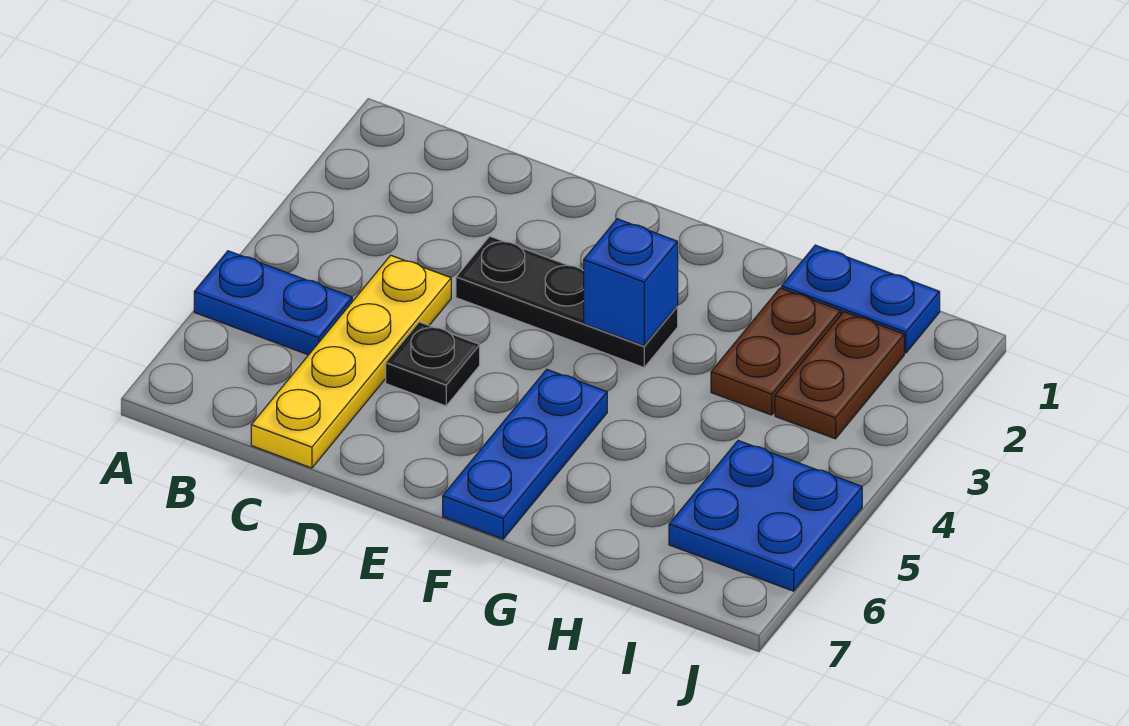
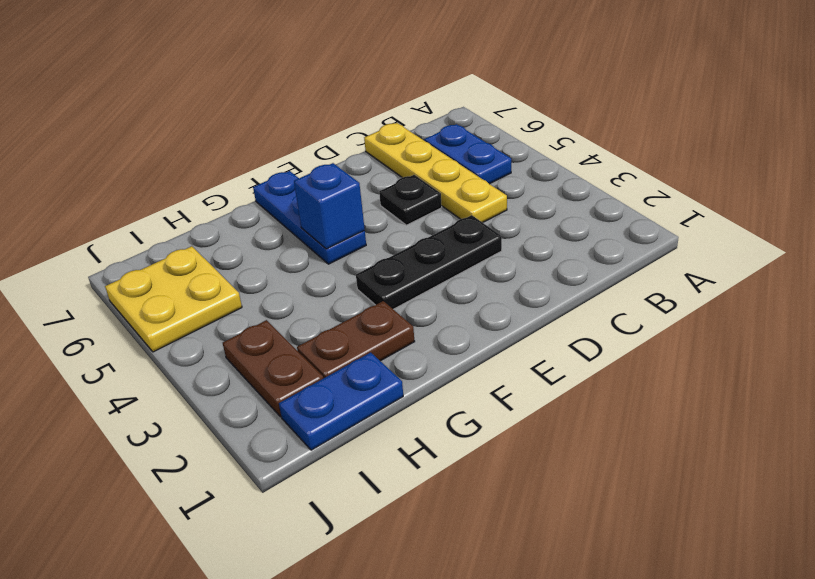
blue 1x2 plate [194,251,352,355] -> blue 1x2 plate turned to [424,124,511,184]
blue 1x1 brick [584,219,678,346] -> blue 1x1 brick moved to [294,163,365,249]
brown 1x2 plate [711,288,841,415] -> brown 1x2 plate turned to [297,301,415,378]
blue 2x2 plate [669,441,862,591] -> yellow 2x2 plate [105,246,242,352]

